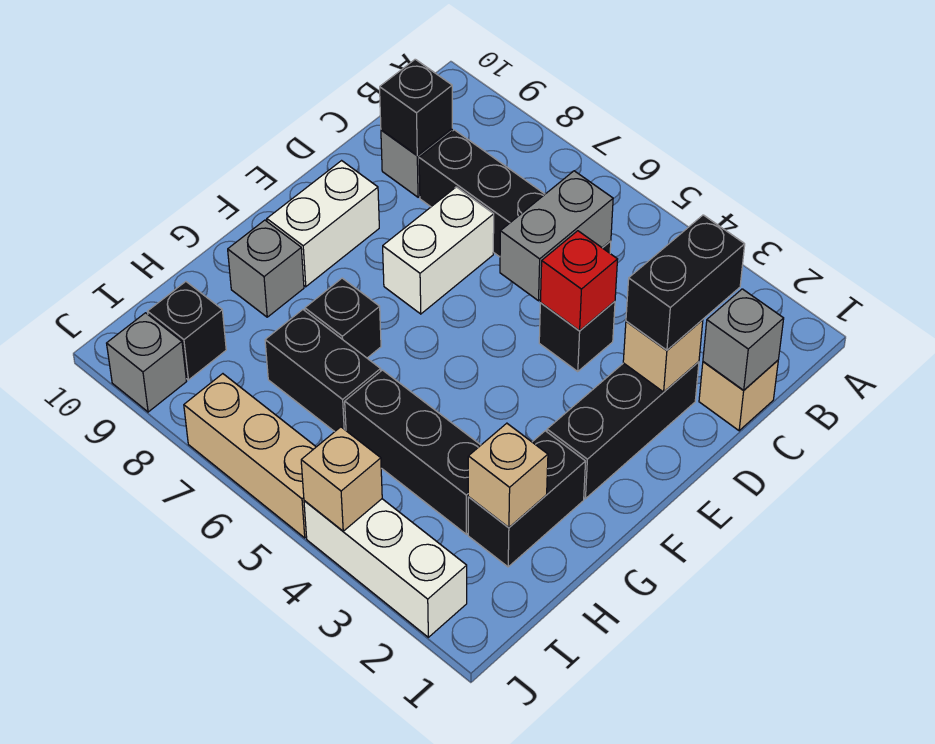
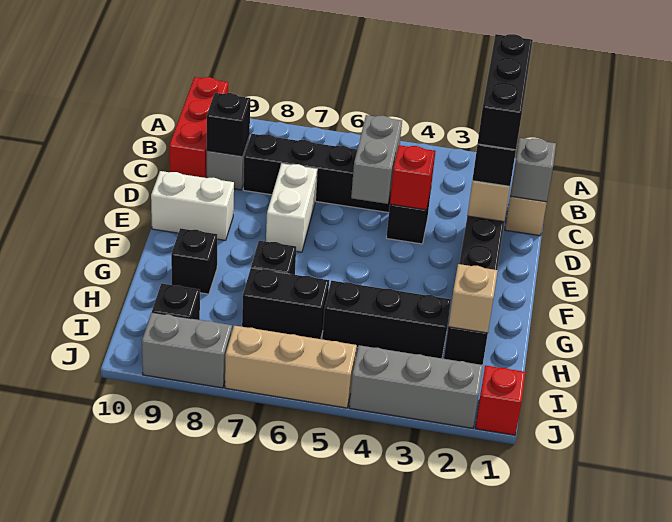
none -> red 1x3 brick [169,77,228,178]
none -> black 1x3 brick [478,34,533,150]
white 1x2 brick [267,161,379,287] -> white 1x2 brick turned to [151,171,234,240]
grey 1x1 brick [228,220,304,317] -> black 1x1 brick [171,228,217,294]
none -> red 1x1 brick [475,365,525,435]
white 1x3 brick [304,499,467,637] -> grey 1x3 brick [349,345,483,428]
tan 1x1 brick [301,427,382,531] -> none
grey 1x1 brick [107,313,187,412] -> grey 1x2 brick [142,312,232,388]

